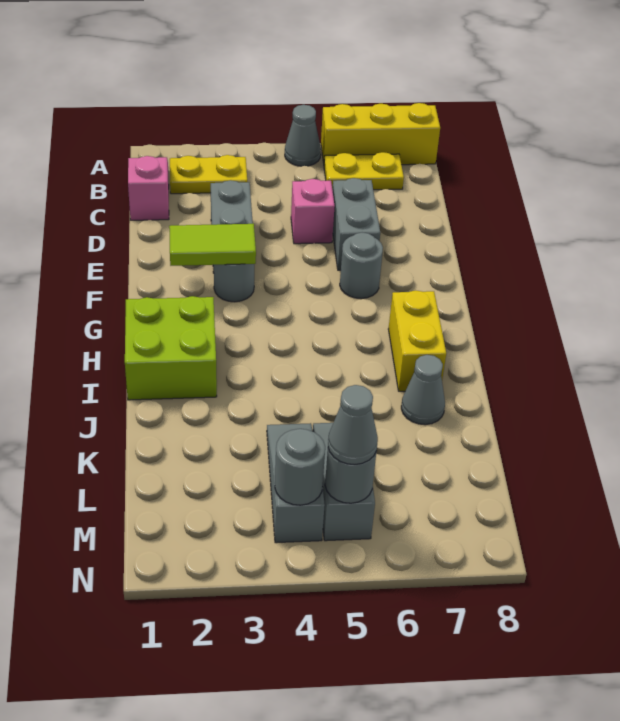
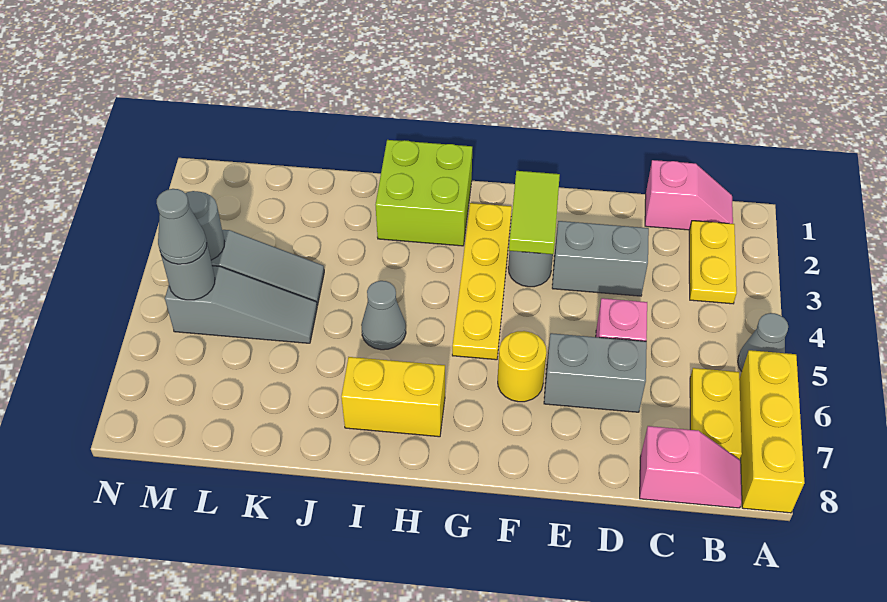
none -> pink 1x2 slope [640,426,742,508]
grey 1x1 round brick [340,233,383,299] -> yellow 1x1 round brick [498,331,547,402]
none -> yellow 1x4 plate [452,203,512,360]
grey 1x1 cone [401,355,445,425] -> grey 1x1 cone moved to [361,281,406,350]

